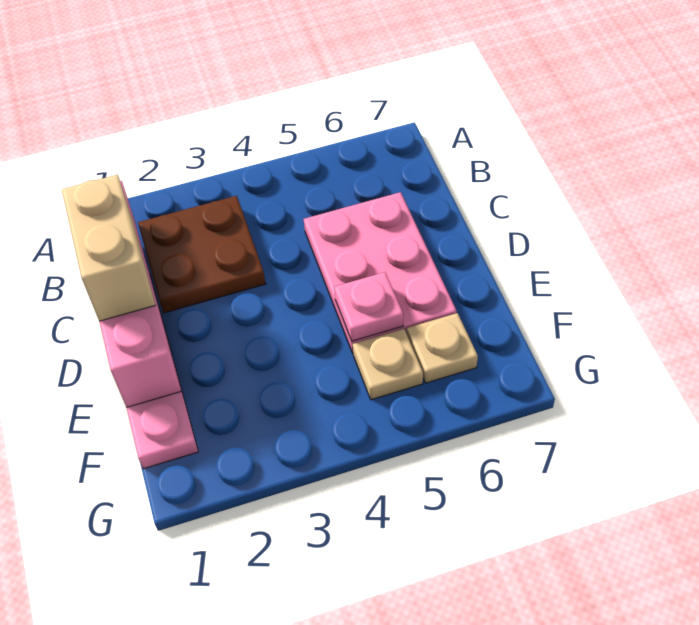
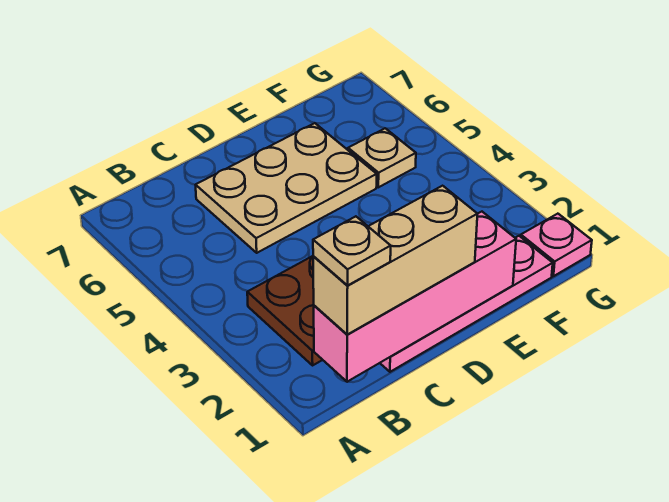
tan 1x2 brick [62,175,155,321] -> tan 1x3 brick [313,186,477,334]
pink 2x3 plate [304,192,457,353] -> tan 2x3 plate [196,123,377,253]
pink 1x1 plate [334,272,403,341] -> pink 1x1 plate moved to [521,214,592,276]
tan 1x1 plate [407,313,478,383] -> tan 1x1 plate moved to [313,216,391,285]

